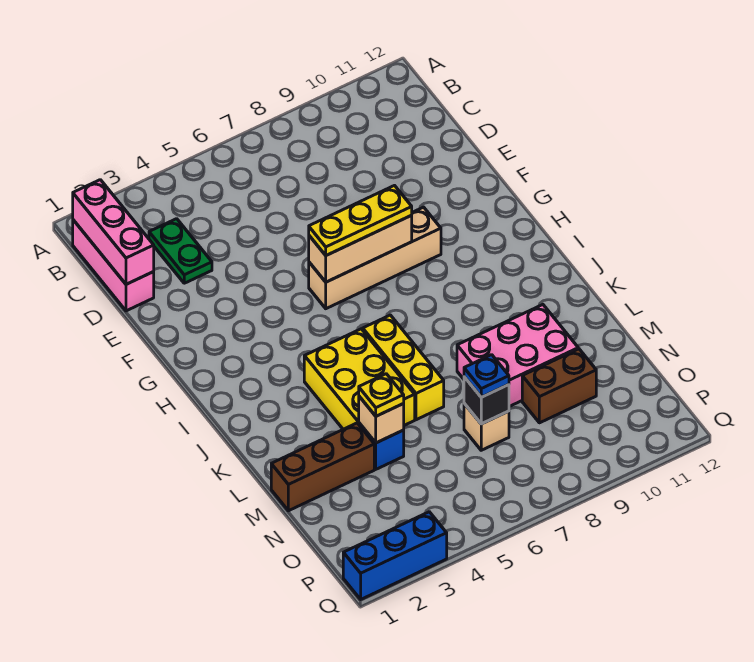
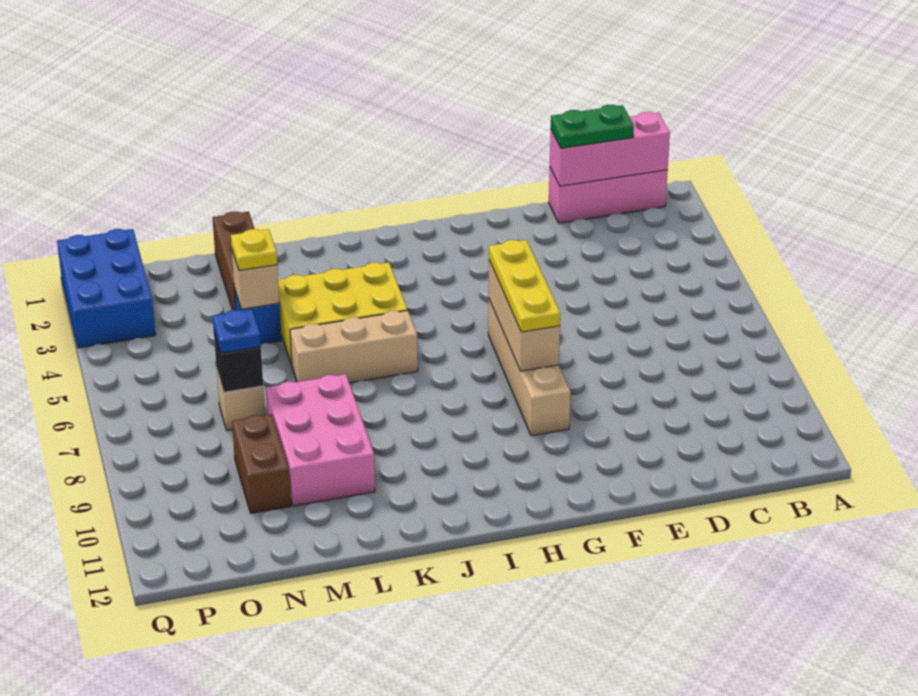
green 1x2 plate [149,219,212,283] -> green 1x2 plate moved to [551,105,634,148]
yellow 1x3 brick [363,315,444,420] -> tan 1x3 brick [290,310,418,383]
blue 1x3 brick [343,512,447,599] -> blue 2x3 brick [57,229,156,348]

